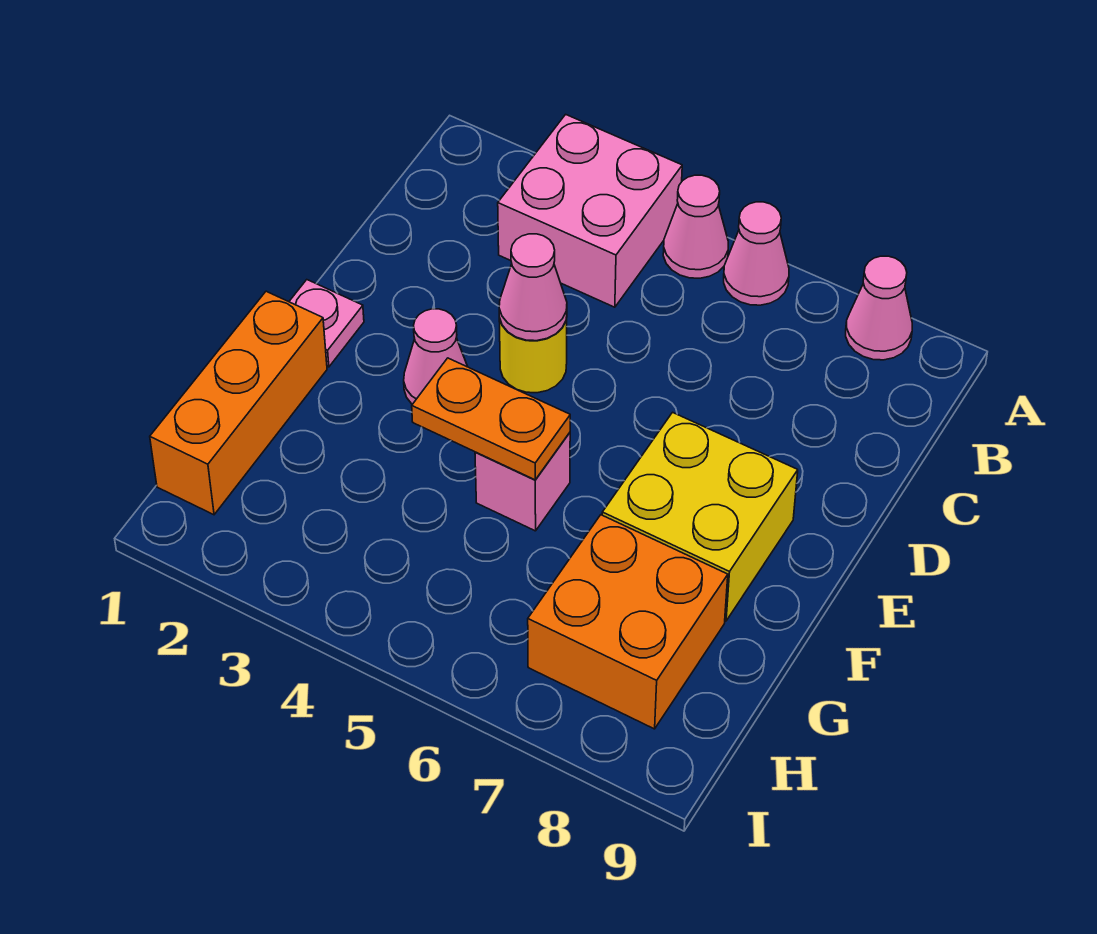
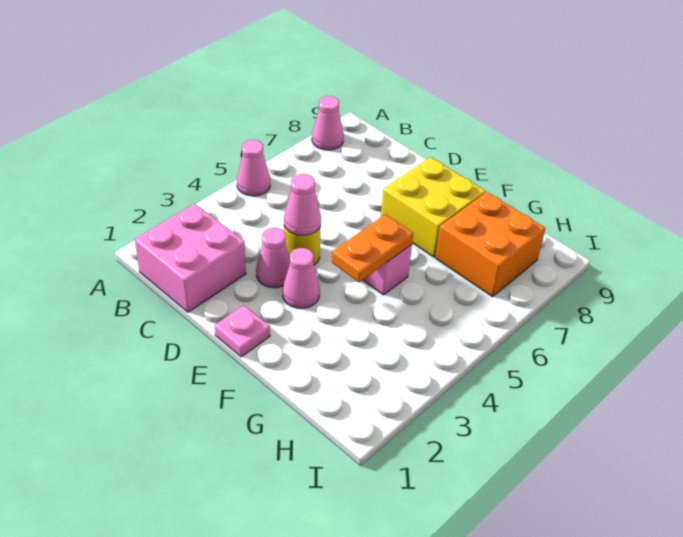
pink 2x2 brick [498,114,682,307] -> pink 2x2 brick moved to [135,204,246,312]
pink 1x1 cone [724,202,789,305] -> pink 1x1 cone moved to [256,228,290,288]
orange 1x3 brick [150,291,327,515] -> none

